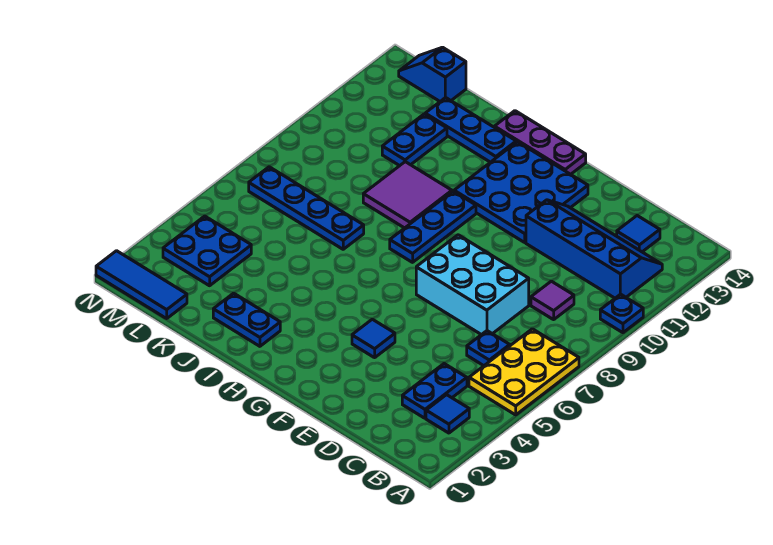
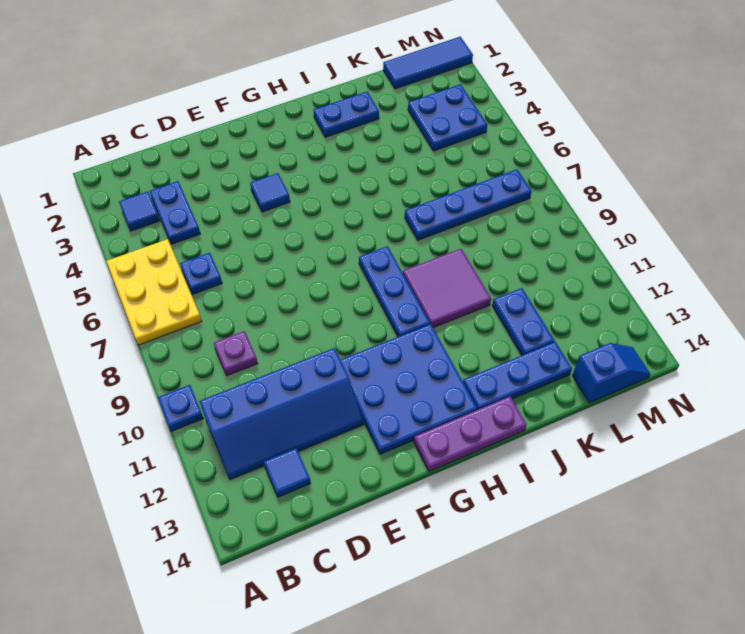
purple 1x1 tile [531,281,574,320] -> purple 1x1 plate [214,331,258,376]
cyan 2x3 brick [416,235,529,335] -> none

